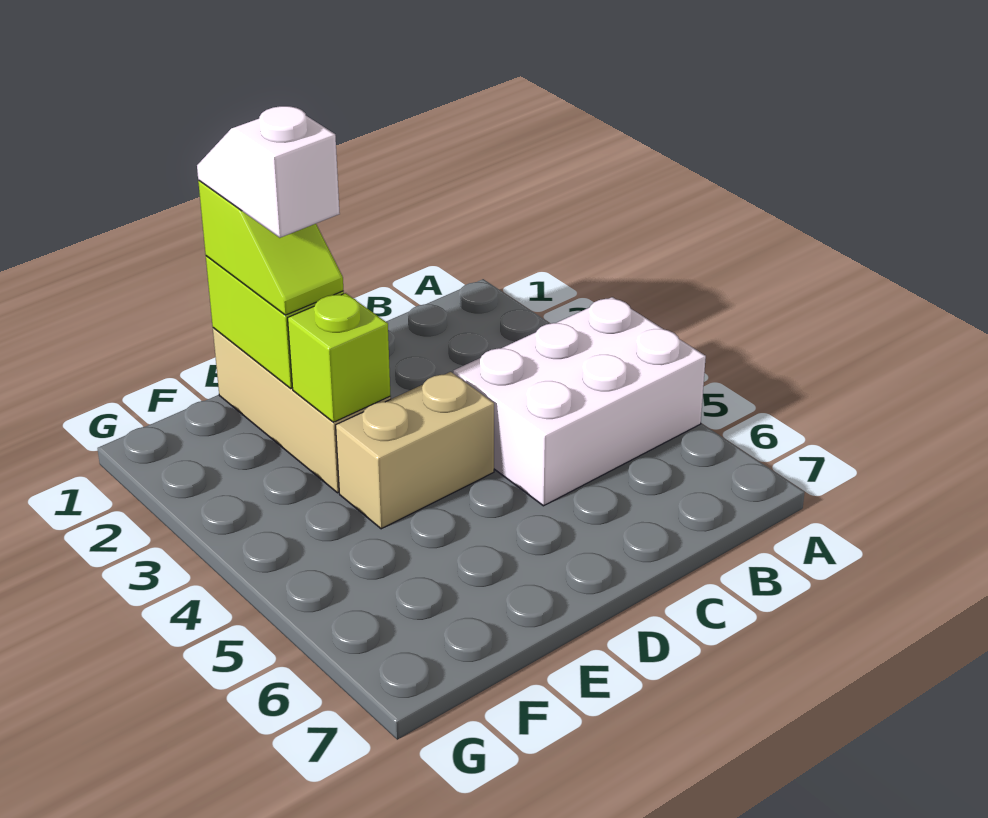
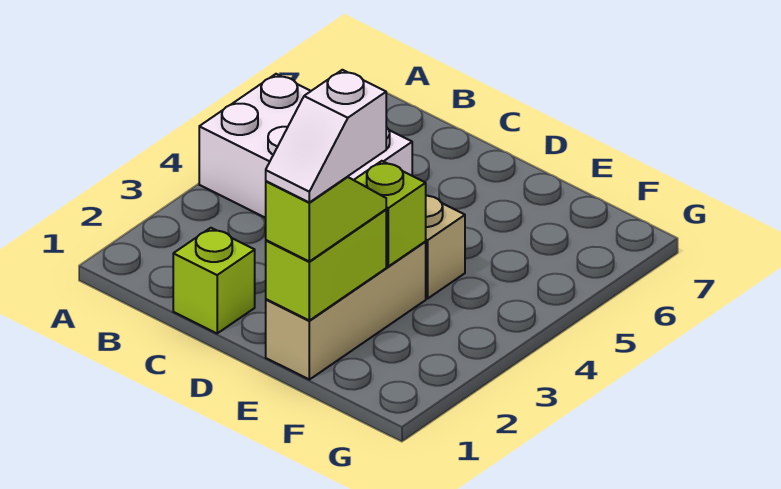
none -> lime 1x1 brick [173,228,255,333]

